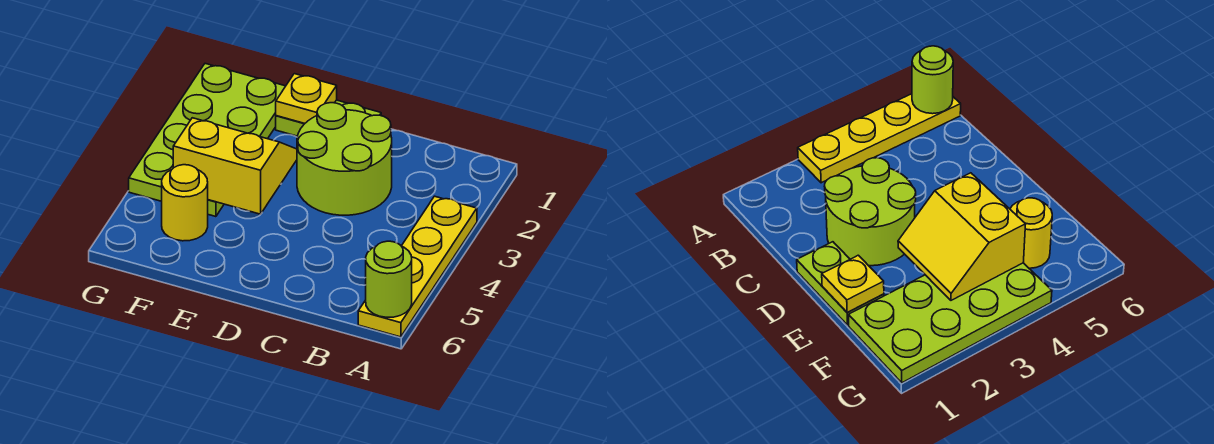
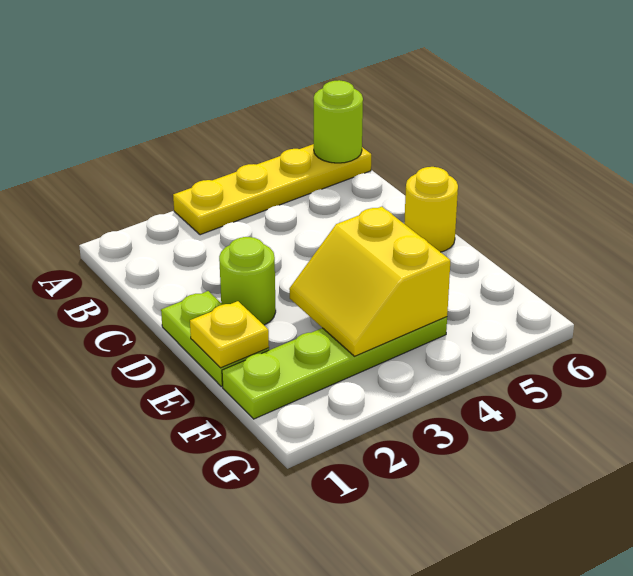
lime 2x2 round brick [297,103,392,215] -> lime 1x1 round brick [219,237,276,325]
lime 2x4 plate [129,64,285,217] -> lime 1x4 plate [222,317,447,419]
yellow 1x1 round brick [162,165,208,241] -> yellow 1x1 round brick moved to [404,167,458,252]

